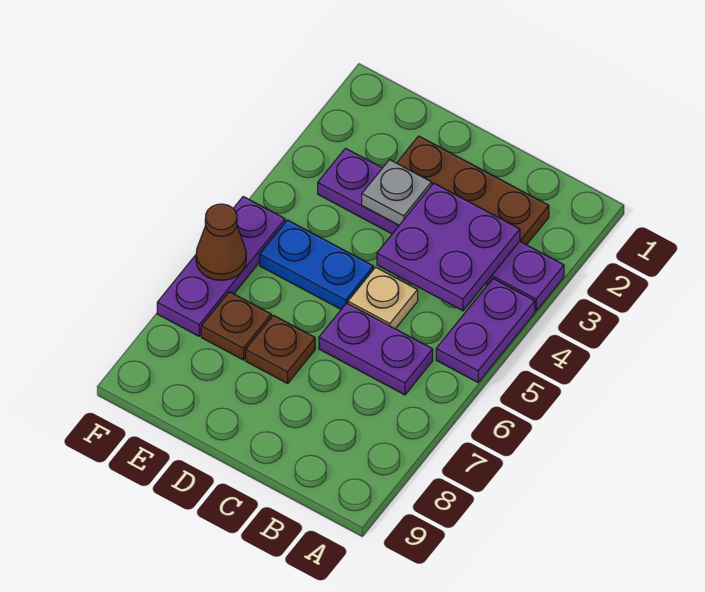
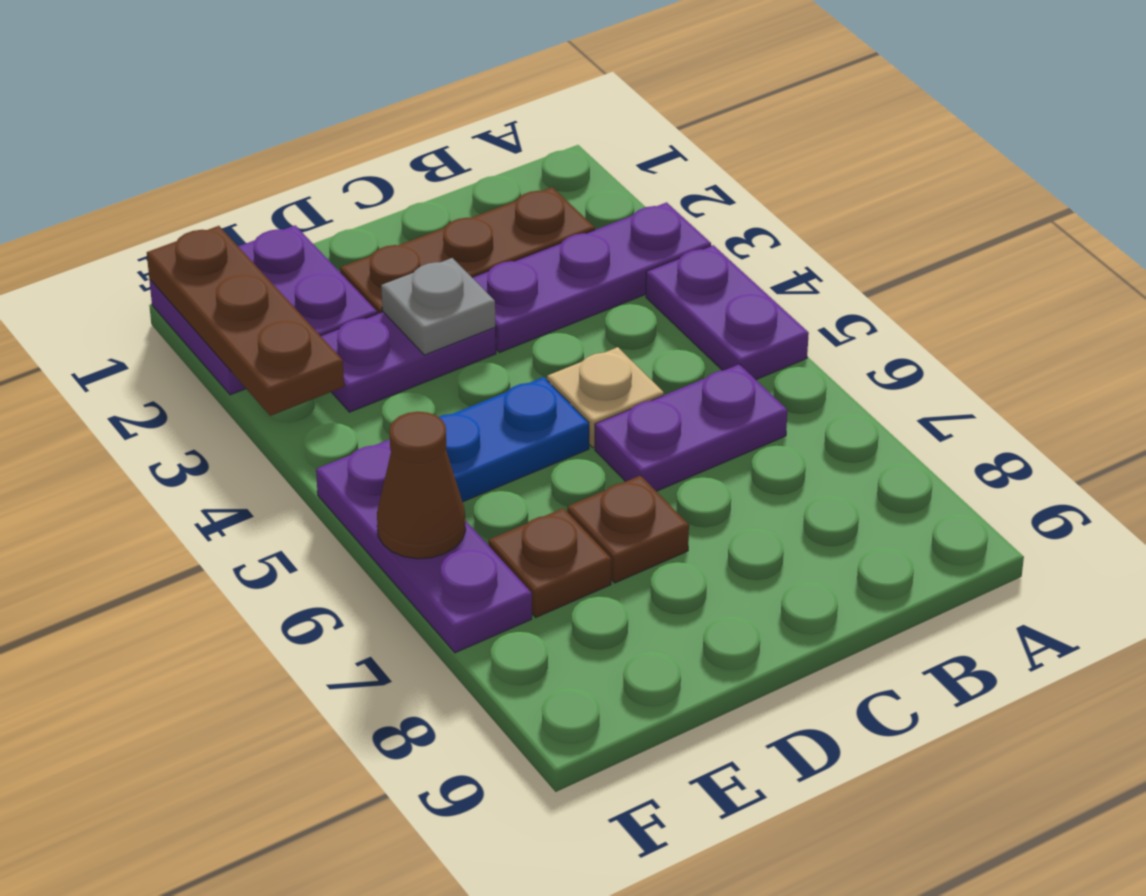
purple 2x2 plate [377,183,520,311] -> purple 2x2 plate moved to [149,225,377,395]
none -> brown 1x3 plate [147,226,344,416]

